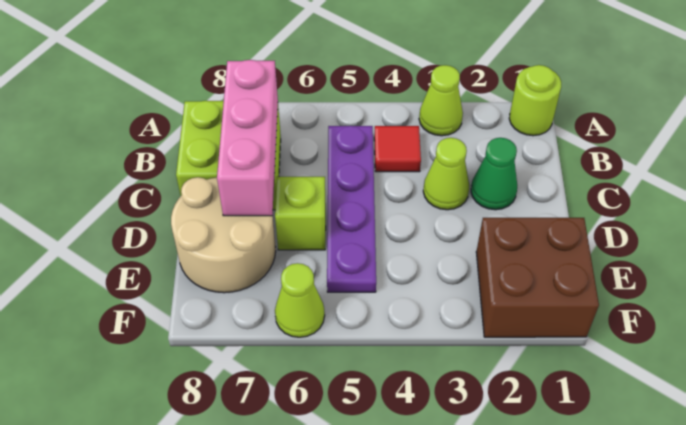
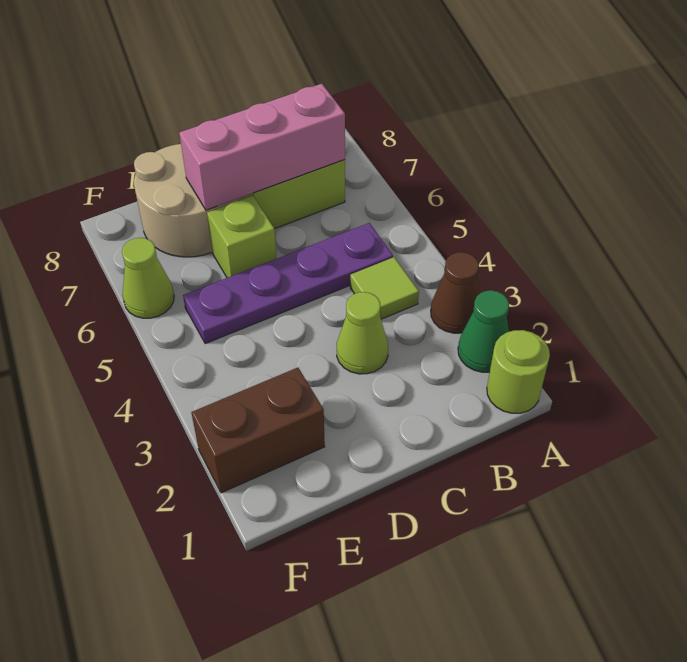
lime 1x1 cone [419,65,463,136] -> brown 1x1 cone [431,252,480,333]
red 1x1 tile [374,126,421,172] -> lime 1x1 tile [350,257,419,319]
green 1x1 cone [471,138,517,210] -> green 1x1 cone moved to [458,290,509,372]
brown 2x2 brick [476,218,599,337] -> brown 1x2 brick [191,368,325,493]

